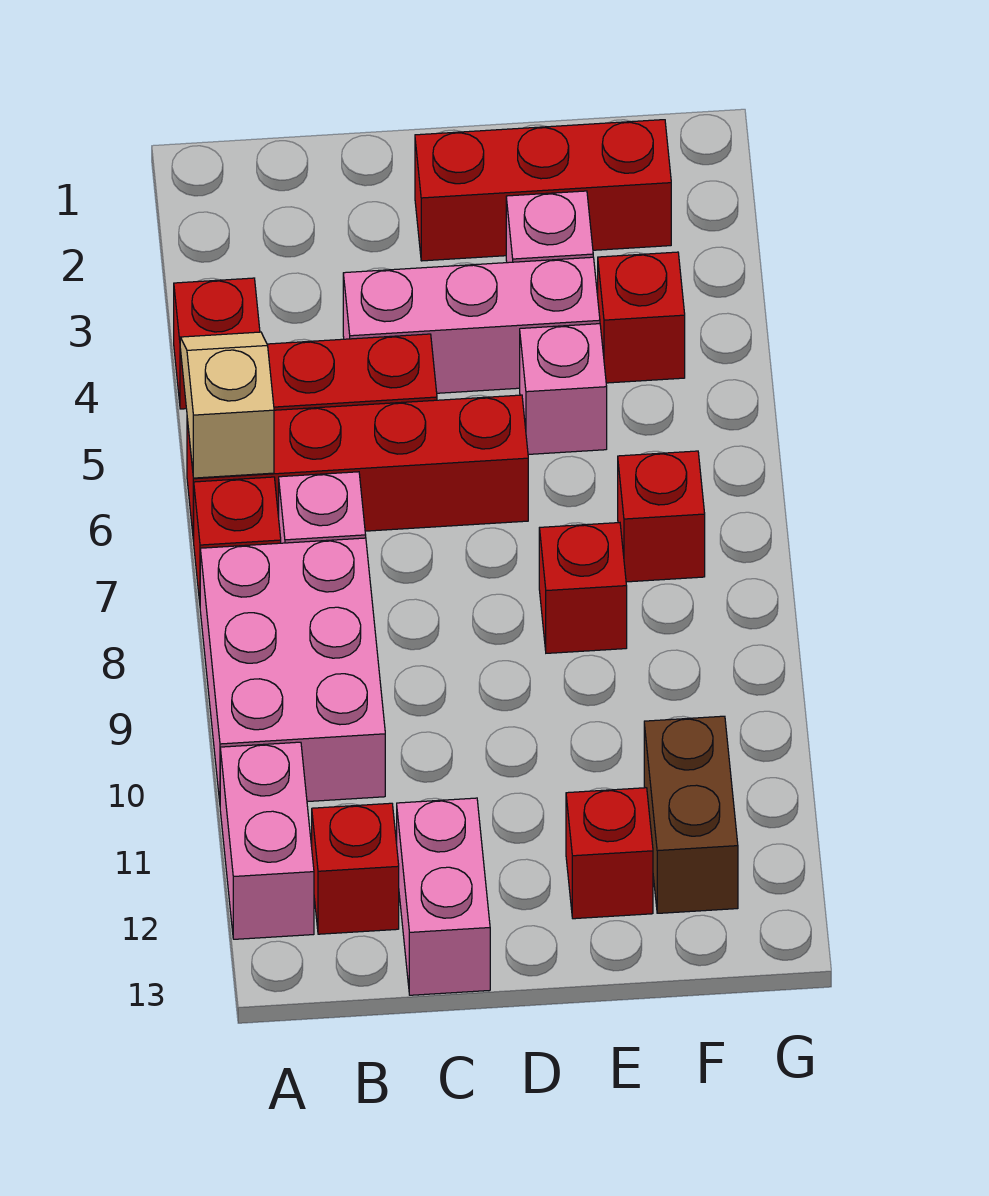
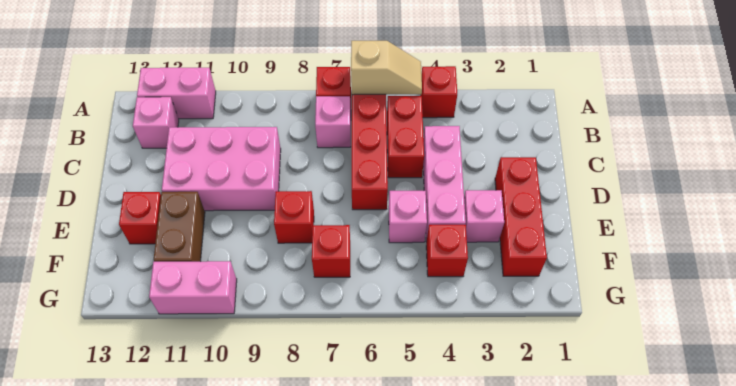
pink 2x3 brick [200,538,385,802] -> pink 2x3 brick moved to [162,127,281,211]
red 1x1 brick [312,803,399,934] -> pink 1x1 brick [133,97,179,148]
pink 1x2 brick [397,798,490,995] -> pink 1x2 brick moved to [149,261,237,314]
brown 1x2 brick [644,716,738,913] -> brown 1x2 brick turned to [154,192,205,262]

